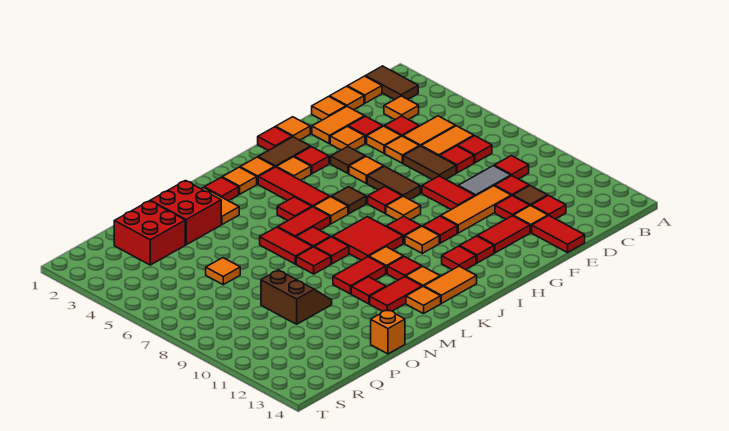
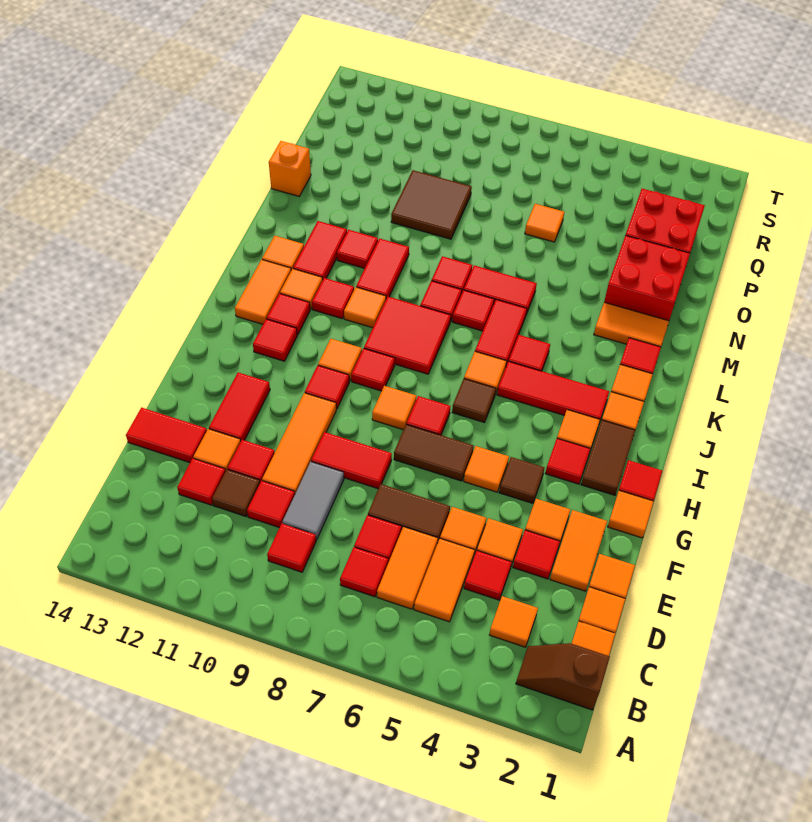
brown 1x2 tile [365,66,418,100] -> brown 1x2 slope [516,643,610,710]
red 1x1 tile [460,236,494,263] -> red 1x1 tile moved to [267,294,310,335]
brown 2x2 slope [261,270,332,324] -> brown 2x2 tile [391,170,472,239]

